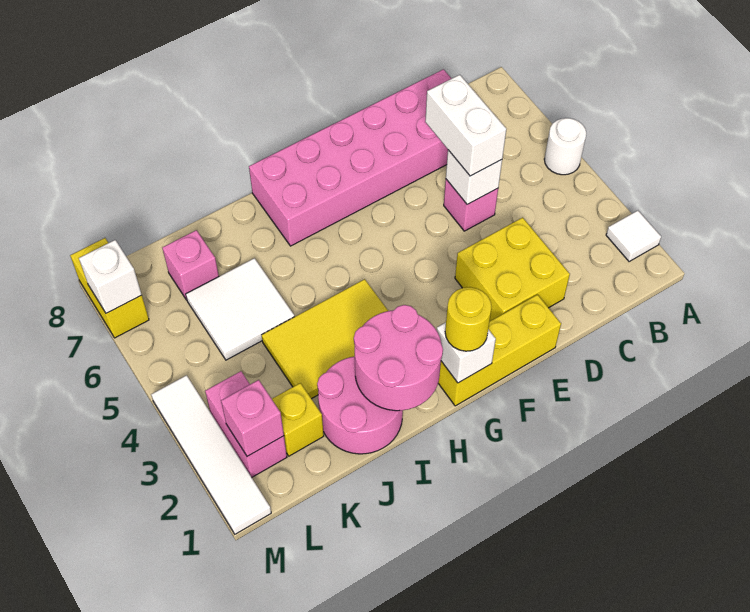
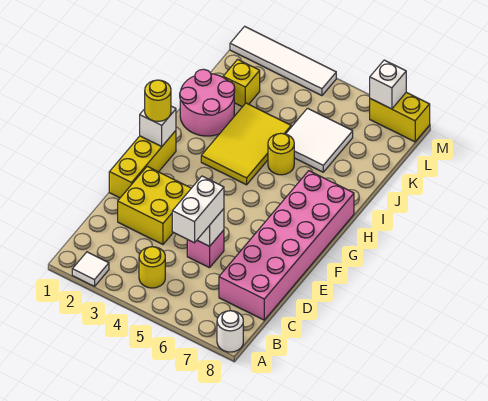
white 1x1 round brick [544,118,586,175] -> white 1x1 round brick moved to [217,311,243,352]
none -> yellow 1x1 round brick [139,247,165,288]
white 1x2 brick [425,75,506,176] -> white 1x2 brick turned to [172,176,224,243]
pink 2x2 round brick [354,305,443,411] -> none
none -> yellow 1x1 round brick [268,133,294,175]
pink 1x1 brick [162,230,219,300] -> none
pink 1x2 brick [205,371,287,477] -> none
pink 1x1 brick [221,380,284,456] -> none

